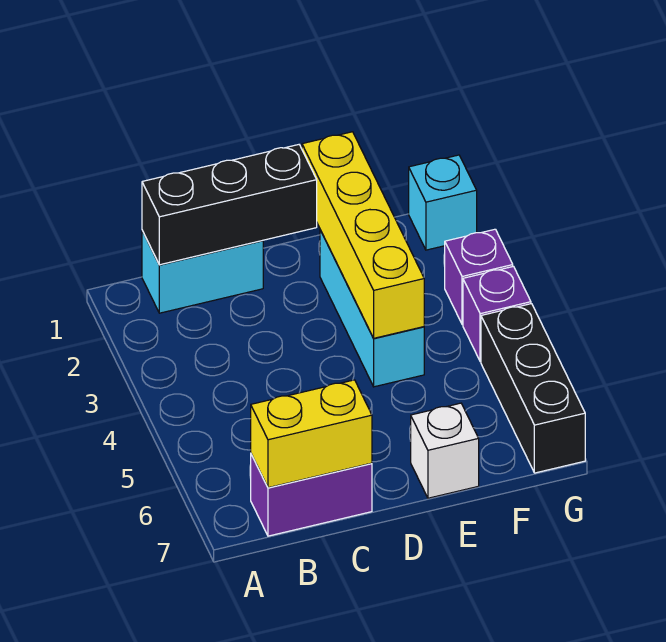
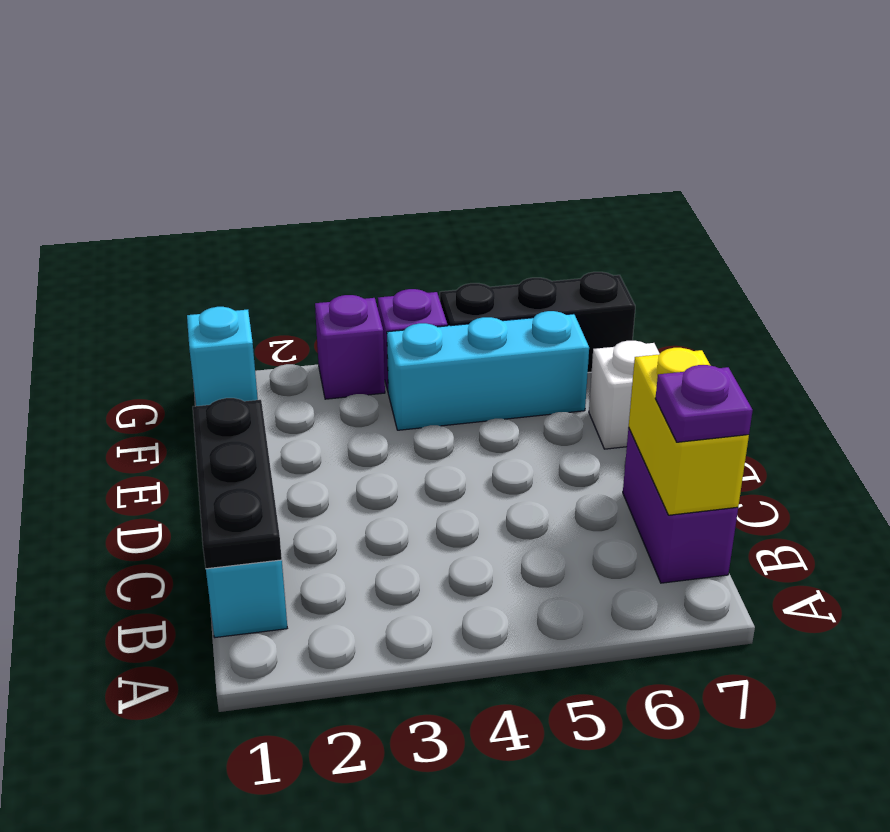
black 1x3 brick [142,145,317,265] -> black 1x3 plate [193,398,282,569]
none -> purple 1x1 plate [655,365,753,442]
yellow 1x4 brick [302,132,424,338] -> none
cyan 1x3 brick [320,230,424,387] -> cyan 1x3 brick moved to [387,311,589,430]

